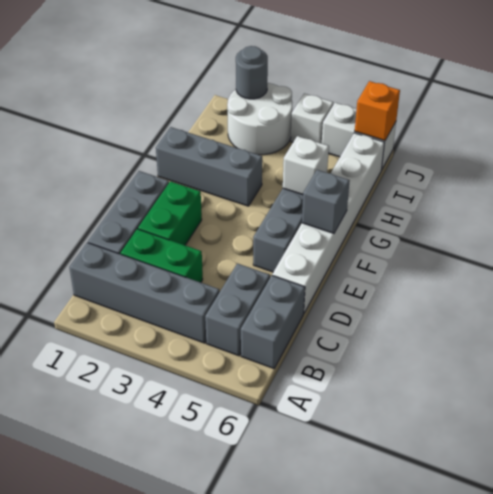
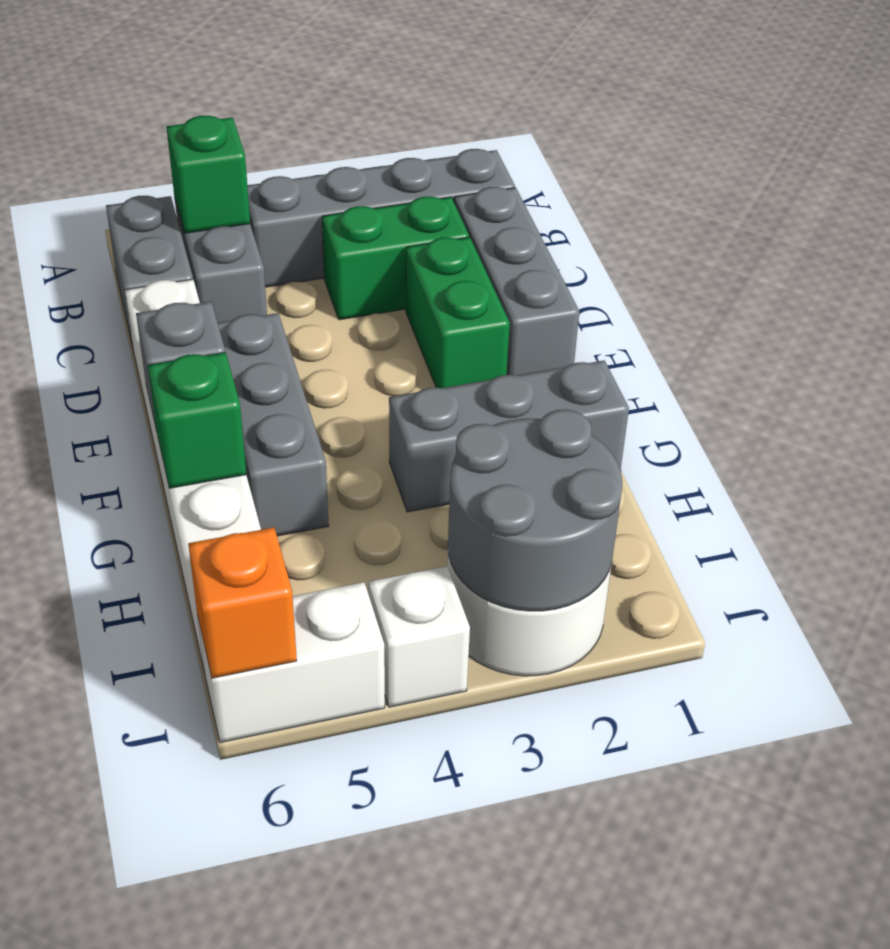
none -> green 1x1 brick [167,116,250,233]
white 1x1 brick [283,136,329,195] -> none
none -> green 1x1 brick [148,352,246,488]
grey 1x1 round brick [236,46,268,99] -> grey 2x2 round brick [448,409,622,611]

